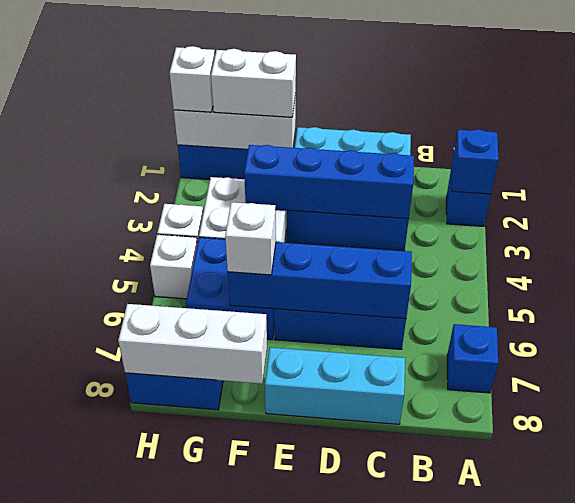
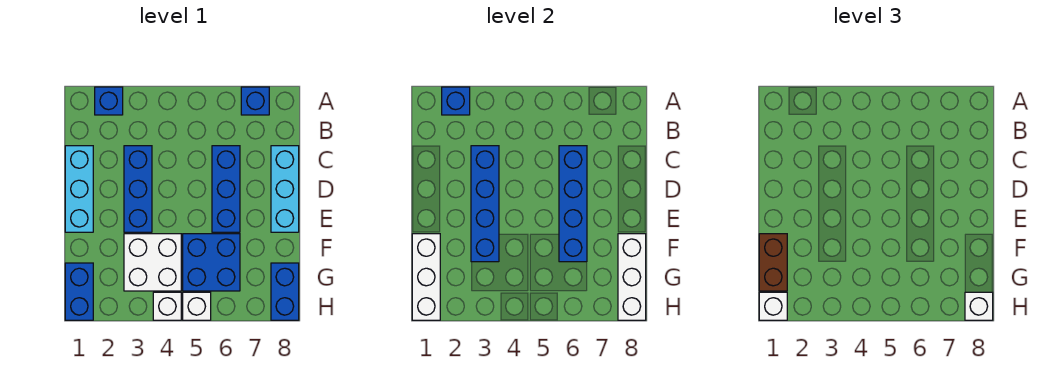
white 1x2 brick [211,49,296,117] -> brown 1x2 brick [759,234,787,291]
white 1x1 brick [225,202,276,275] -> white 1x1 brick moved to [965,292,993,320]

